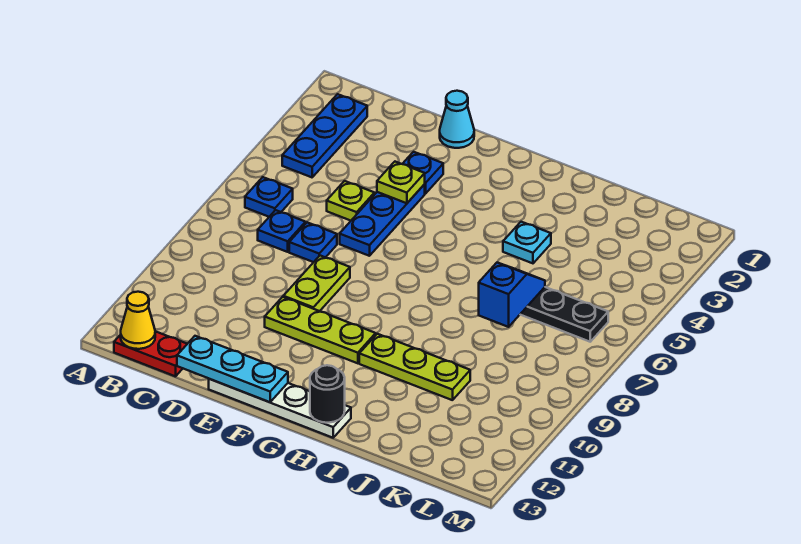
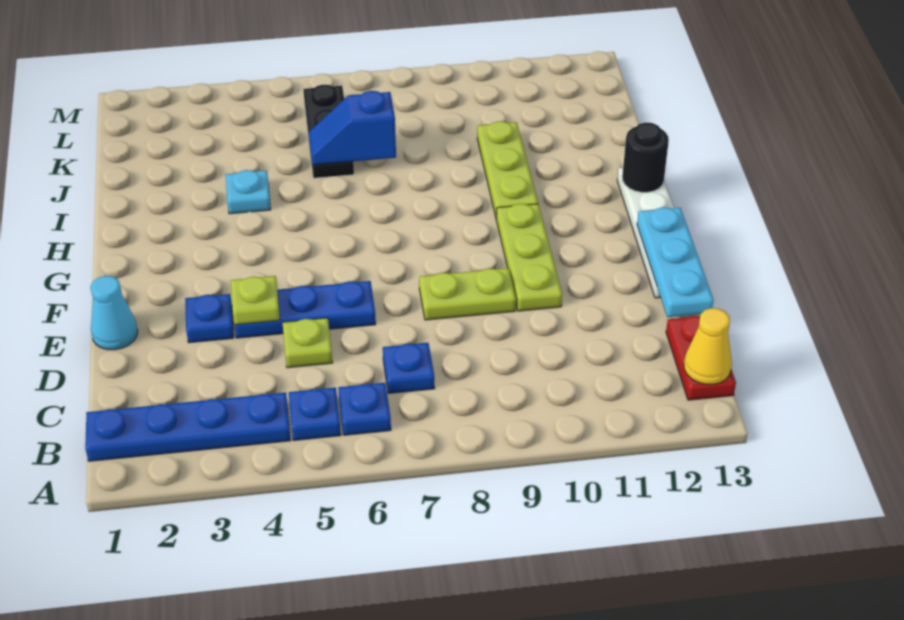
blue 1x3 plate [282,94,367,177] -> blue 1x4 plate [85,392,291,461]
blue 1x1 plate [289,222,337,262] -> blue 1x1 plate moved to [289,387,341,441]

